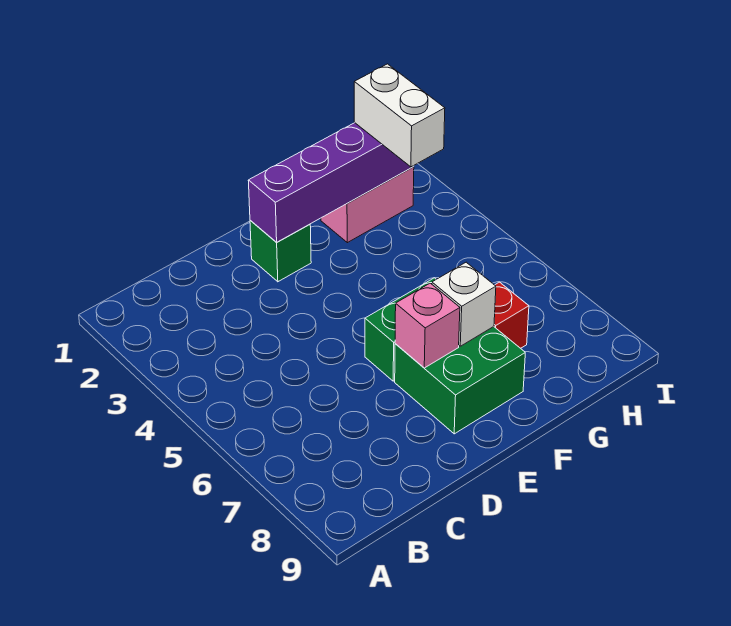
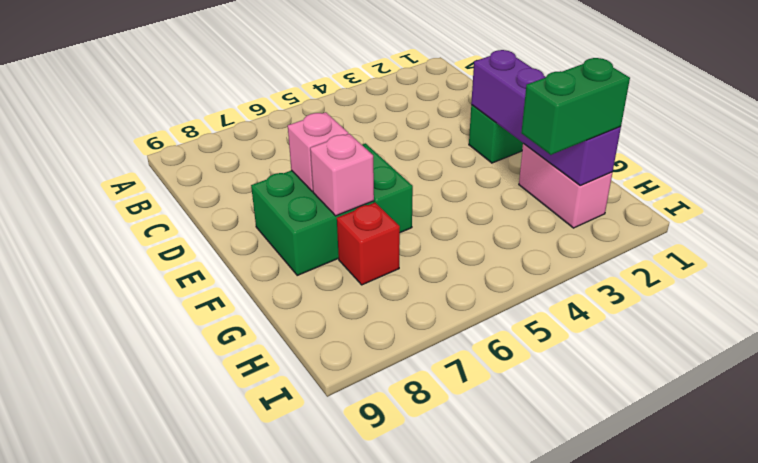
white 1x1 brick [432,262,496,346] -> pink 1x1 brick [310,134,374,216]
white 1x2 brick [354,64,445,167] -> green 1x2 brick [521,58,630,155]

